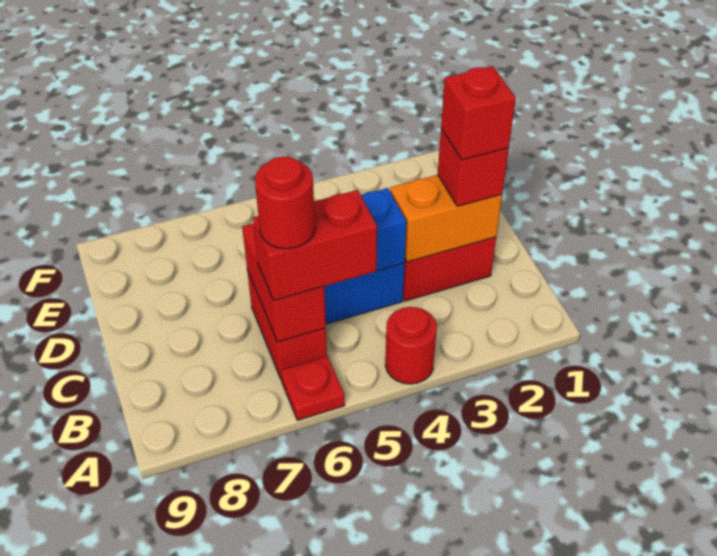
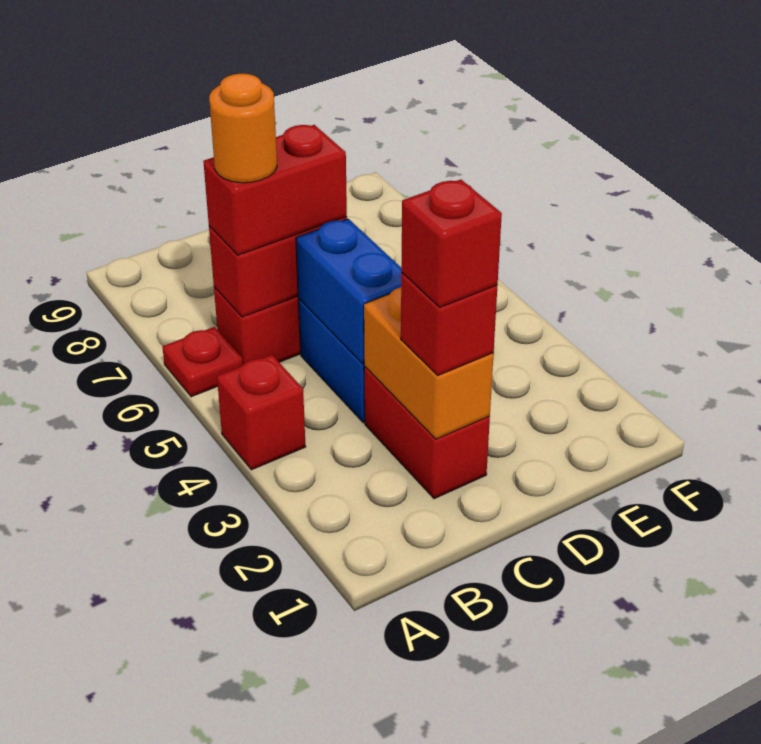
red 1x1 round brick [385,307,437,384] -> red 1x1 brick [217,355,306,470]
red 1x2 brick [253,190,377,300] -> red 1x2 brick turned to [203,125,347,255]
red 1x1 round brick [255,156,315,249] -> orange 1x1 round brick [209,73,277,183]

